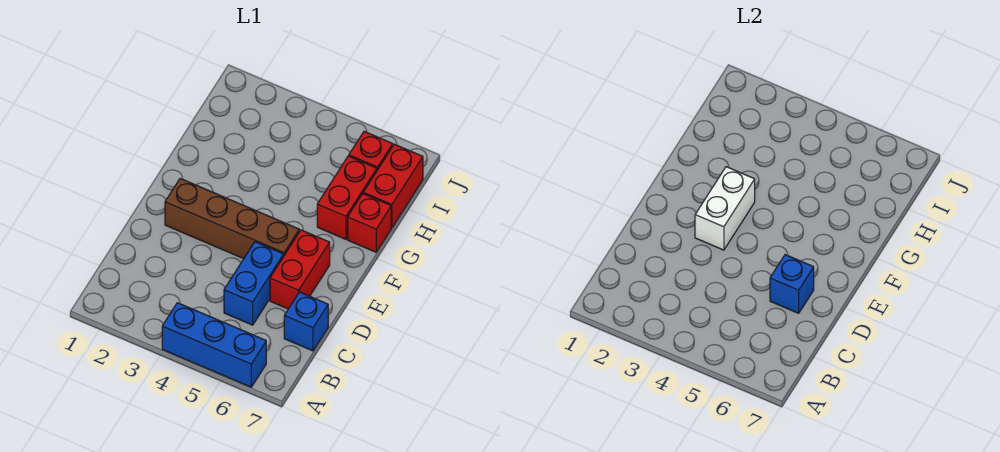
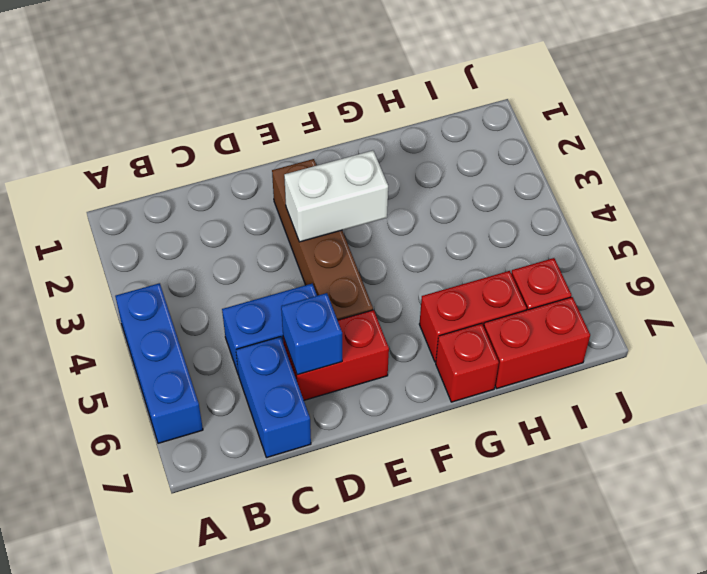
blue 1x1 brick [284,292,328,351] -> blue 1x2 brick [236,337,311,458]

